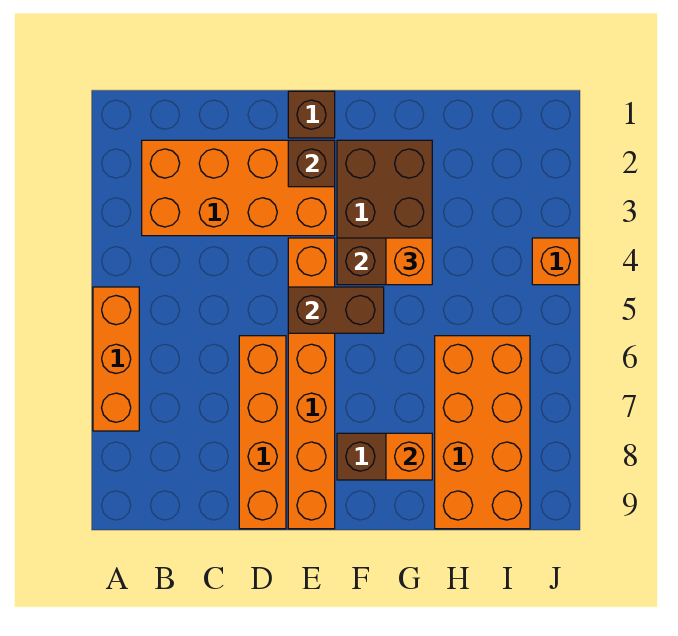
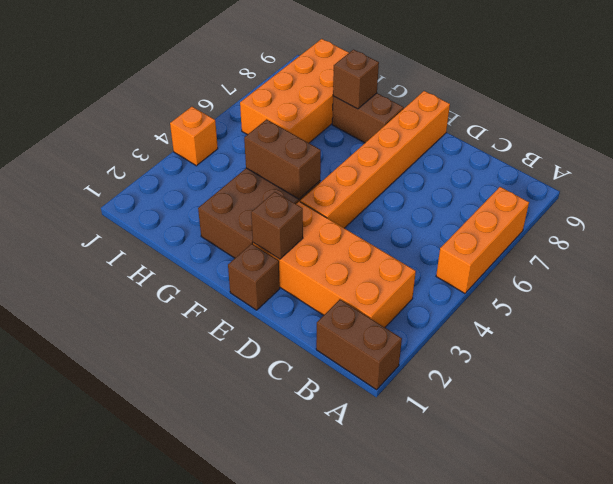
orange 1x4 brick [239,336,286,529] -> none
brown 1x2 brick [288,287,384,333] -> brown 1x2 brick moved to [316,300,402,390]
orange 1x1 brick [386,238,432,285] -> none
orange 1x1 brick [386,433,432,480] -> brown 1x1 brick [333,50,379,109]

